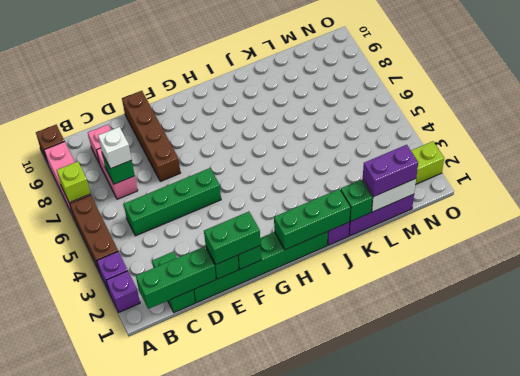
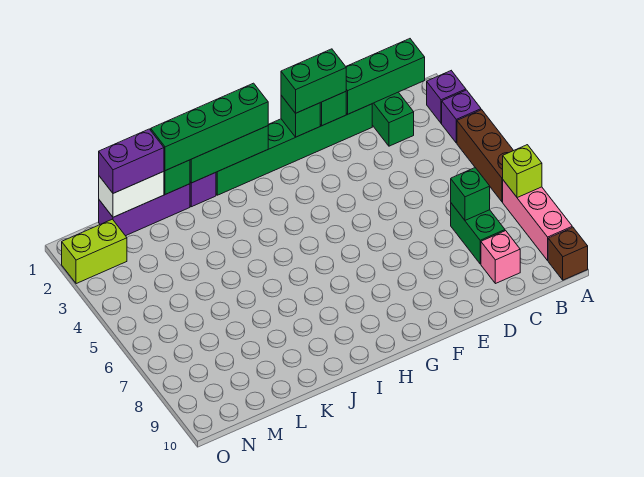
green 1x4 brick [124,168,221,236] -> green 1x4 brick moved to [151,83,268,171]
pink 1x2 brick [97,148,138,199] -> green 1x2 brick [451,203,505,264]
white 1x1 brick [98,127,132,169] -> none
brown 1x4 brick [122,91,180,181] -> none

